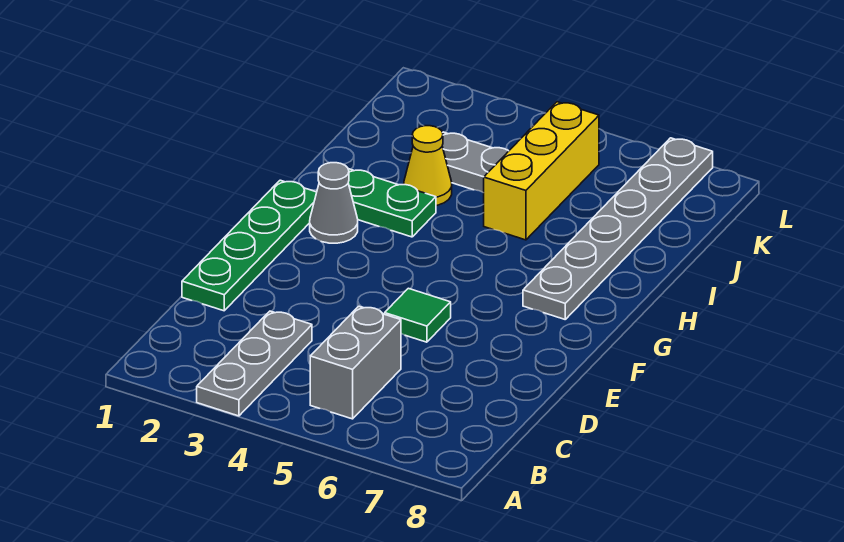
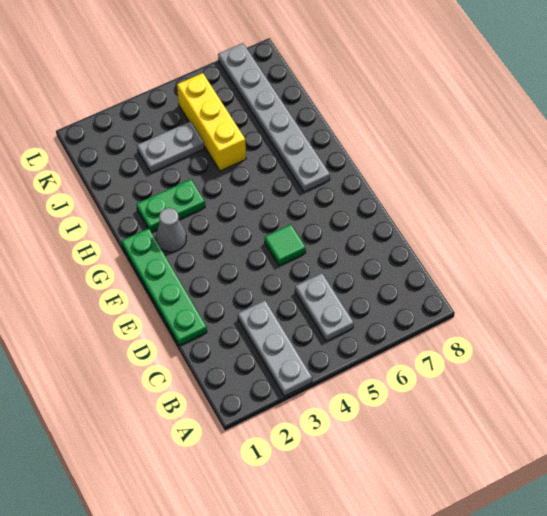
grey 1x2 brick [310,306,401,419] -> grey 1x2 plate [295,273,354,341]
yellow 1x1 cone [404,126,452,206] -> none

